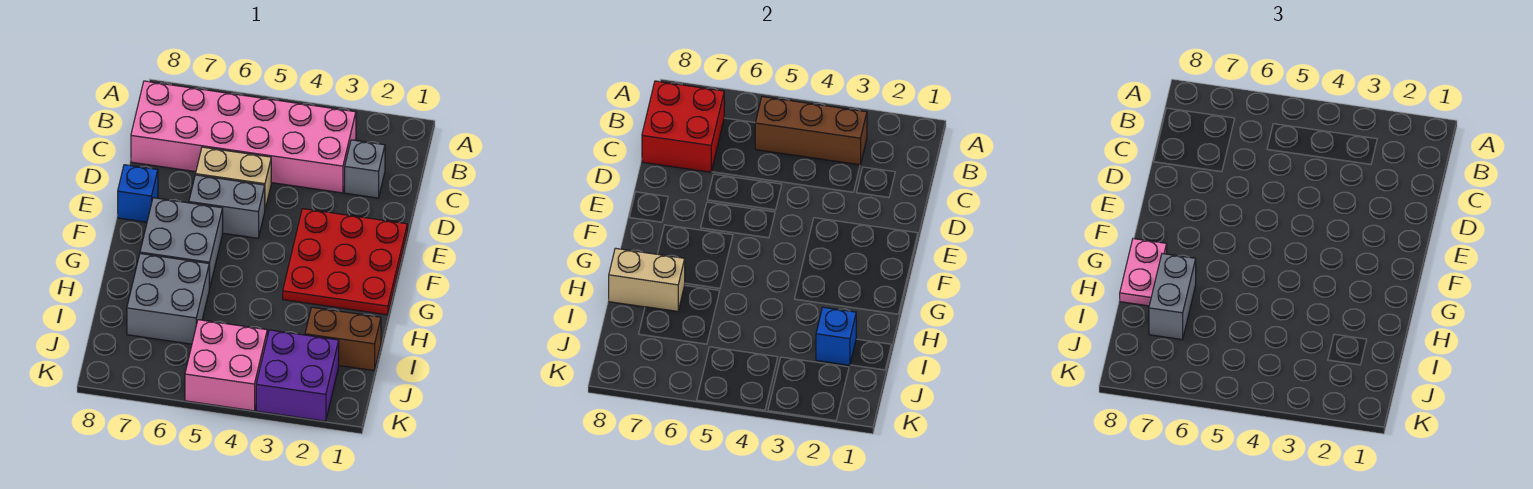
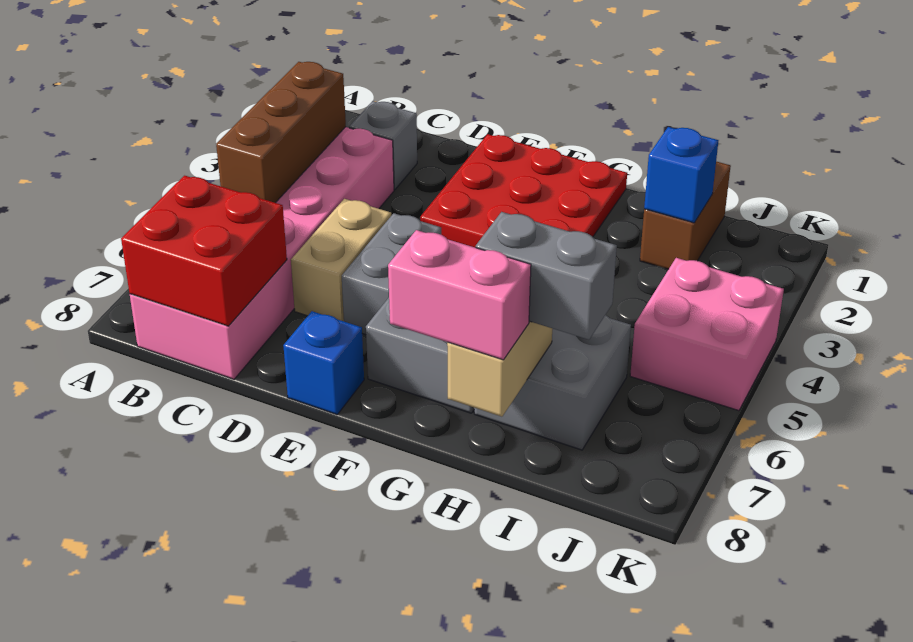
pink 1x2 plate [1120,239,1167,306] -> pink 1x2 brick [388,230,531,360]
purple 2x2 brick [256,330,339,421] -> none

